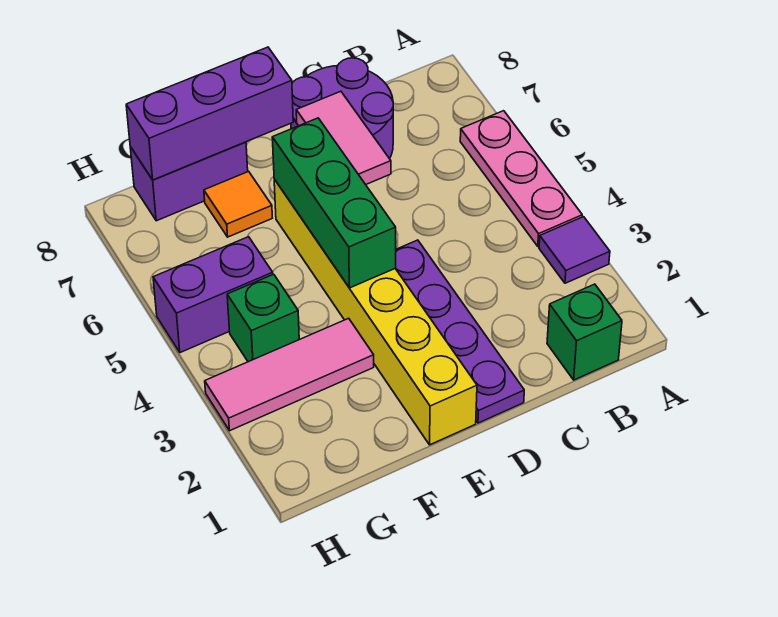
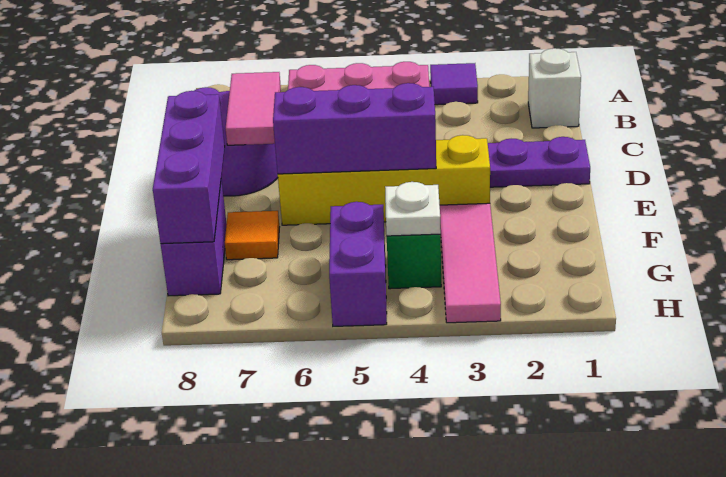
green 1x1 brick [547,284,622,380] -> white 1x1 brick [528,48,581,128]
pink 1x2 tile [296,91,391,185] -> pink 1x2 tile turned to [226,72,281,145]
yellow 1x6 brick [274,179,477,445] -> yellow 1x4 brick [278,135,490,225]
green 1x3 brick [272,118,396,288] -> purple 1x3 brick [273,83,436,174]
none -> white 1x1 plate [385,182,441,236]

